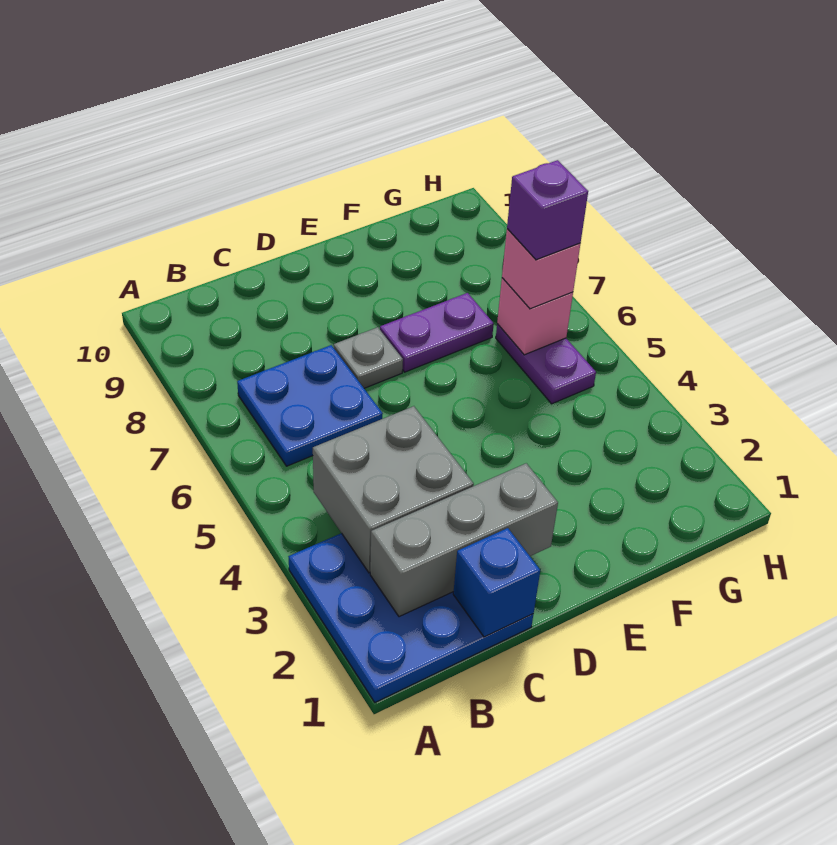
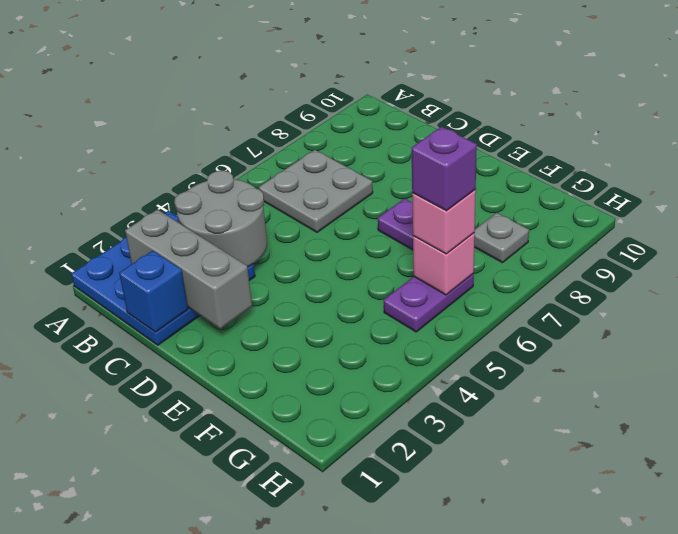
grey 2x2 brick [313,406,474,573] -> grey 2x2 round brick [175,171,267,267]
blue 2x2 plate [237,345,383,466] -> grey 2x2 plate [259,150,373,232]
grey 1x1 plate [334,327,403,388] -> grey 1x1 plate moved to [474,213,529,263]

